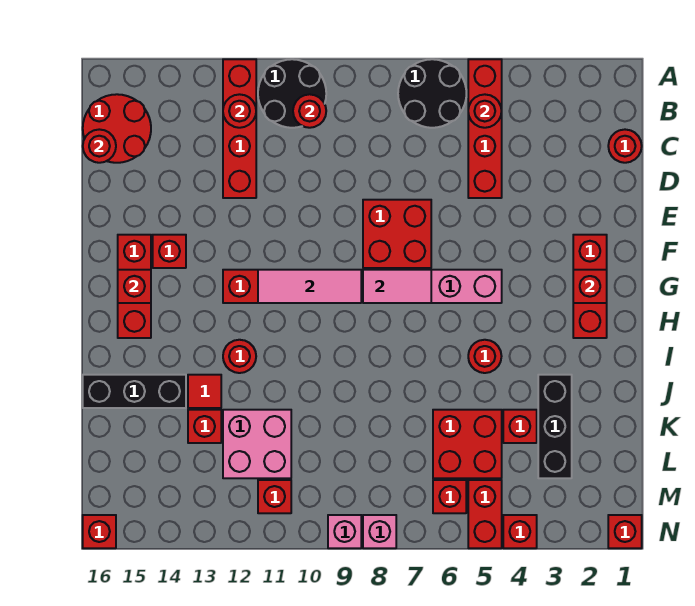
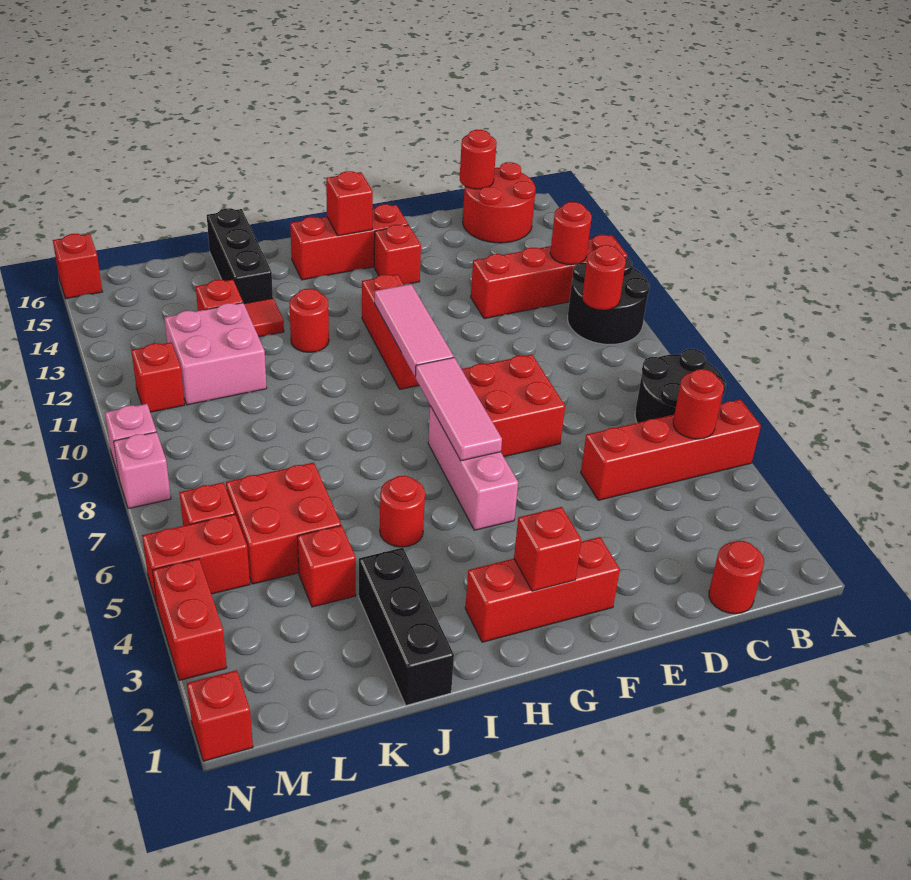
pink 1x2 tile [363,270,431,303] -> pink 1x3 tile [415,358,502,461]
black 1x3 brick [538,375,572,478] -> black 1x3 brick turned to [359,548,454,705]
red 1x1 brick [503,515,537,548] -> red 1x2 brick [152,559,227,680]

